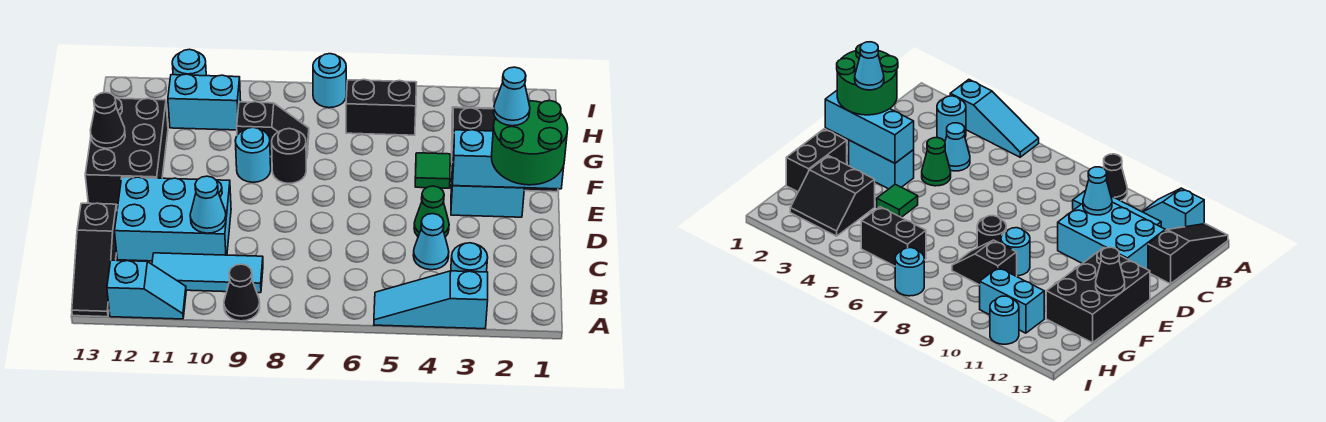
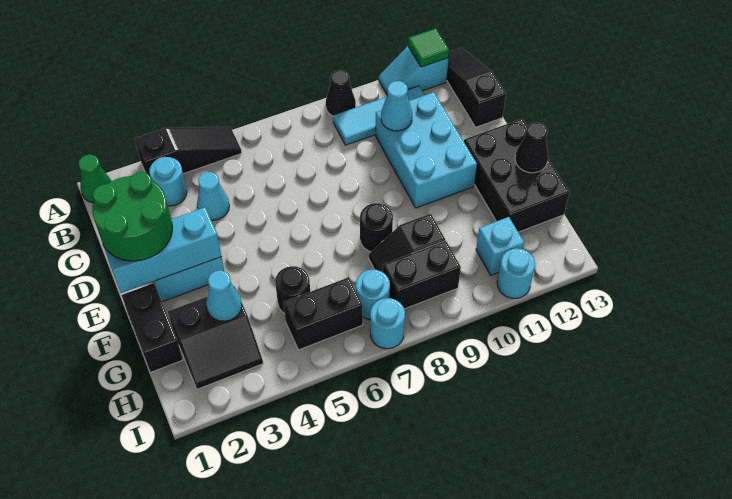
cyan 1x3 slope [374,271,488,329] -> black 1x3 slope [135,127,242,176]
cyan 2x3 brick [115,177,231,261] -> cyan 2x3 brick turned to [376,92,477,208]
green 1x1 cone [414,186,449,237] -> green 1x1 cone moved to [79,155,111,203]
cyan 1x1 cone [494,67,530,126] -> cyan 1x1 cone moved to [206,270,242,321]
green 1x1 tile [415,153,450,188] -> green 1x1 tile moved to [408,28,449,67]
cyan 1x1 round brick [235,127,271,182] -> cyan 1x1 round brick moved to [356,270,390,320]
none -> black 1x1 round brick [275,266,310,314]
none -> black 1x2 brick [383,241,461,309]
cyan 1x2 brick [168,74,241,130] -> cyan 1x1 brick [476,217,524,275]

